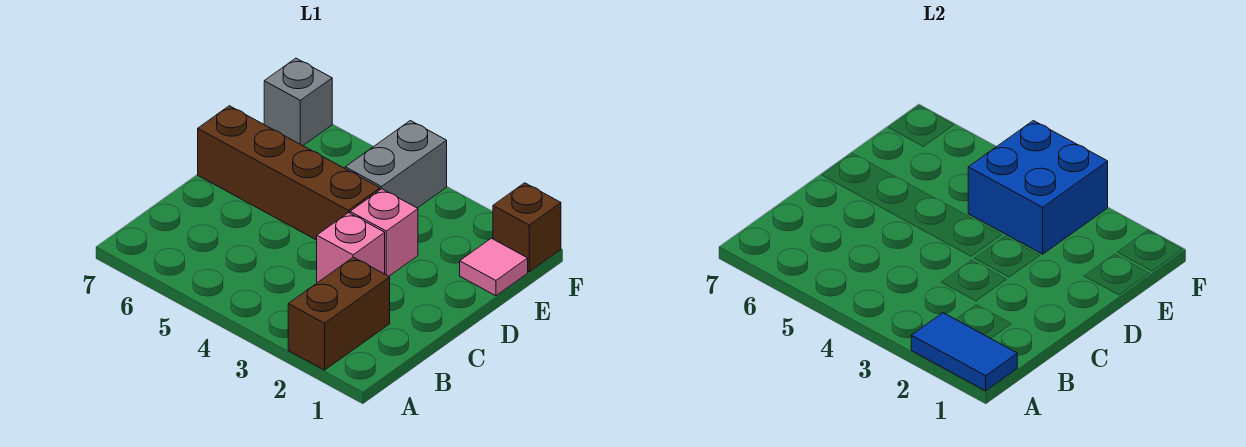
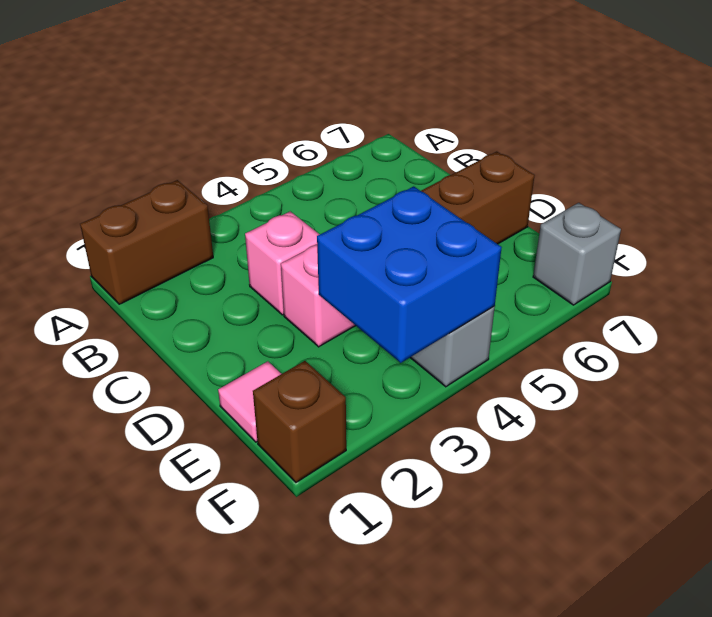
blue 1x2 tile [911,313,1017,391] -> none
brown 1x2 brick [288,257,390,370] -> brown 1x2 brick turned to [80,180,213,304]

